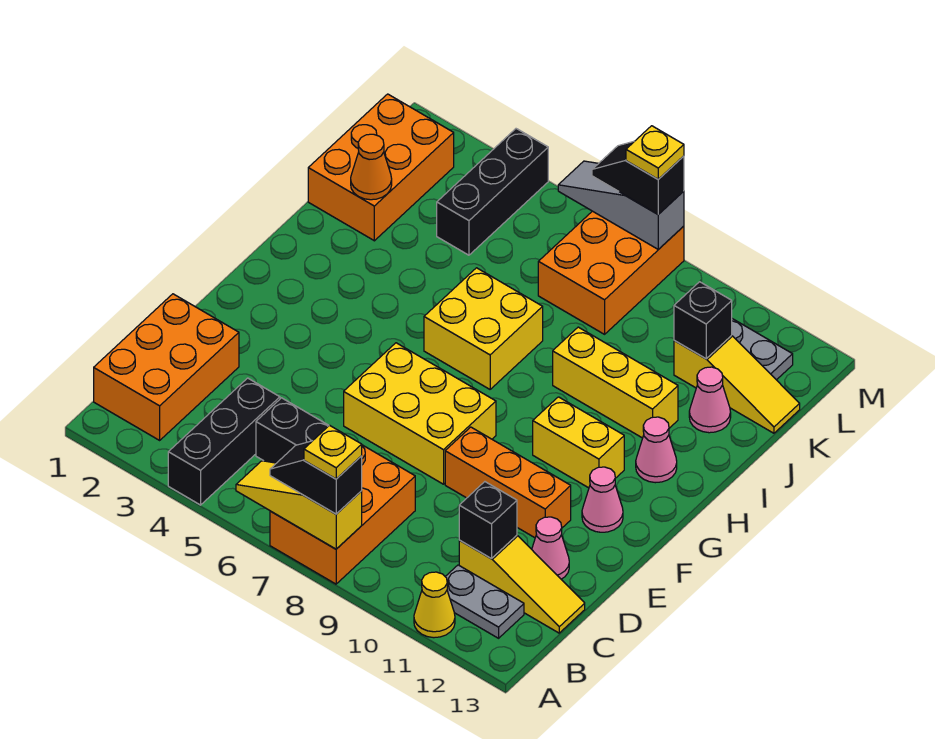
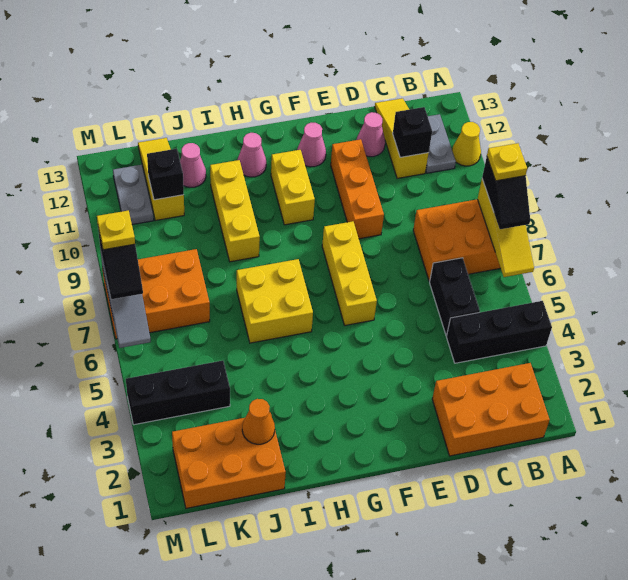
yellow 2x3 brick [344,343,496,484] -> yellow 1x3 brick [322,221,377,325]

